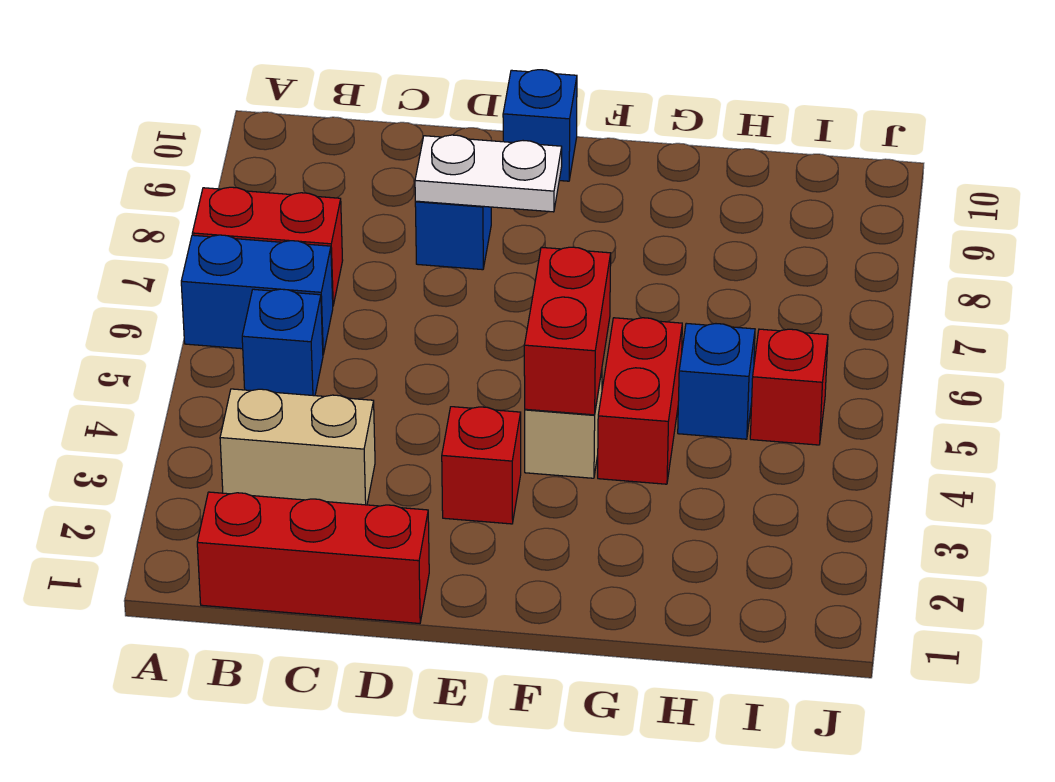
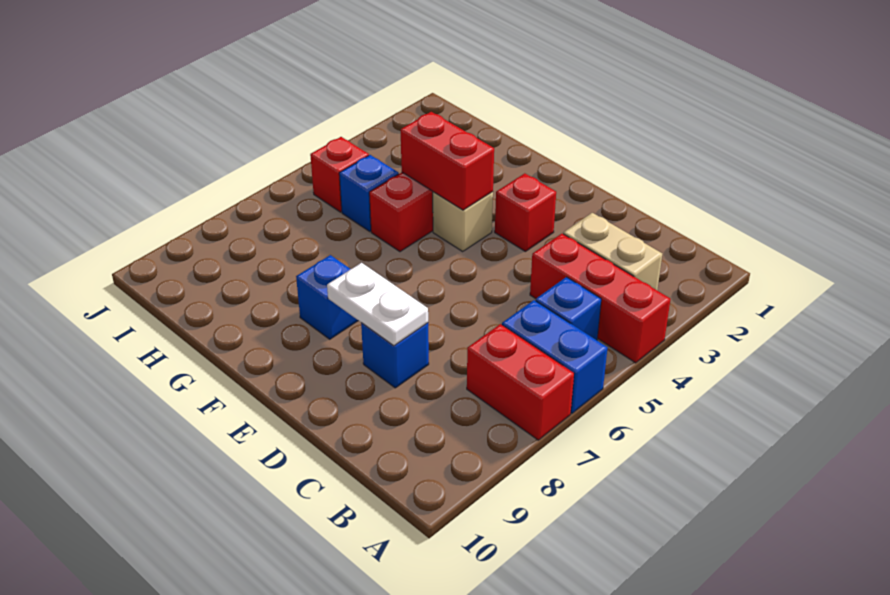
red 1x3 brick [197,492,429,623] -> red 1x3 brick moved to [530,234,671,363]
blue 1x1 brick [503,70,577,181] -> blue 1x1 brick moved to [296,255,358,339]
red 1x2 brick [524,247,611,415] -> red 1x2 brick turned to [401,112,494,210]

